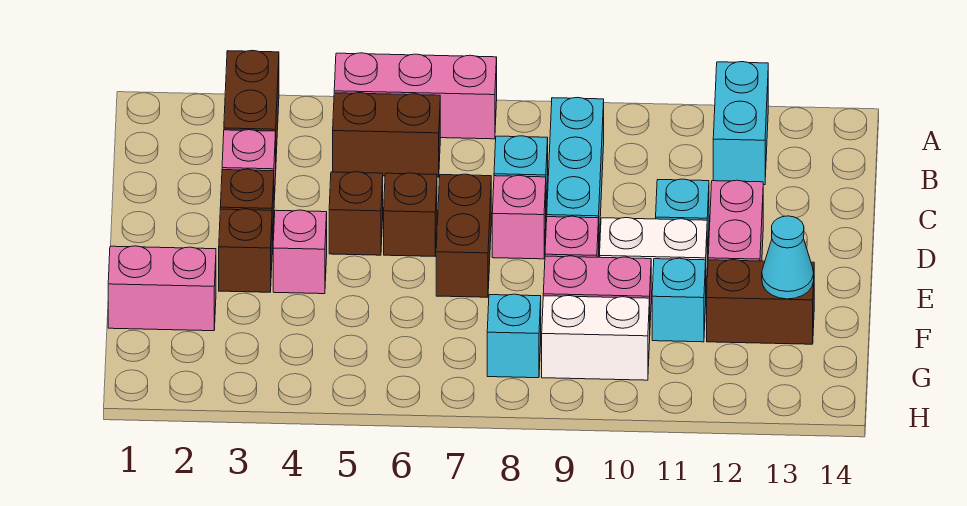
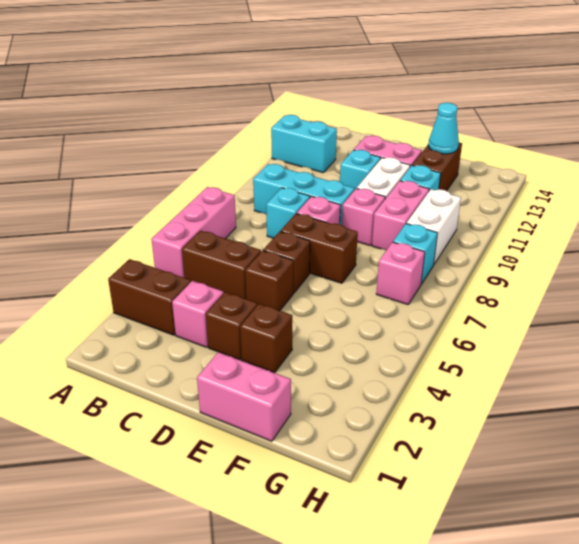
brown 1x2 brick [333,93,440,177] -> brown 1x2 brick turned to [182,231,261,299]
pink 1x1 brick [273,210,327,294] -> pink 1x1 brick moved to [376,242,425,305]
pink 1x2 brick [108,246,216,331] -> pink 1x2 brick turned to [197,352,291,441]

